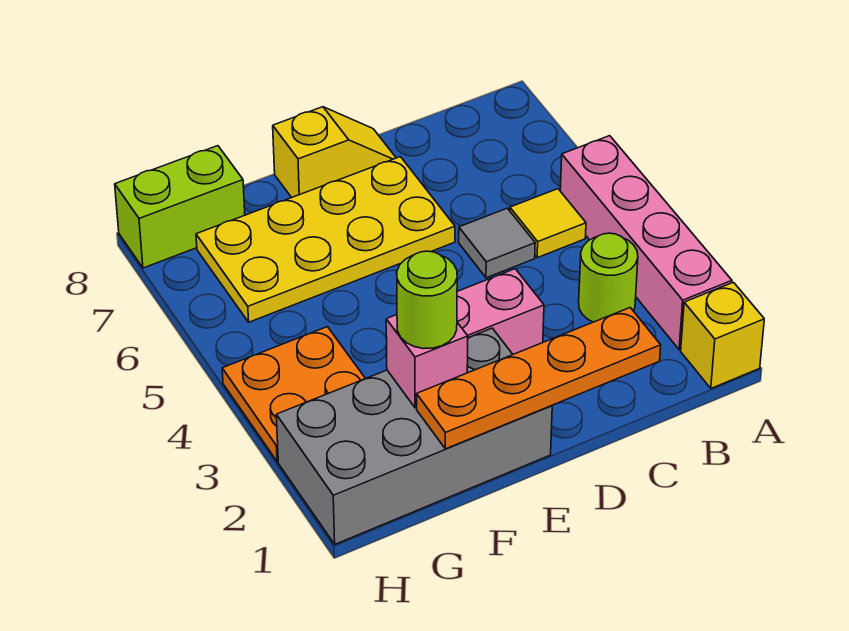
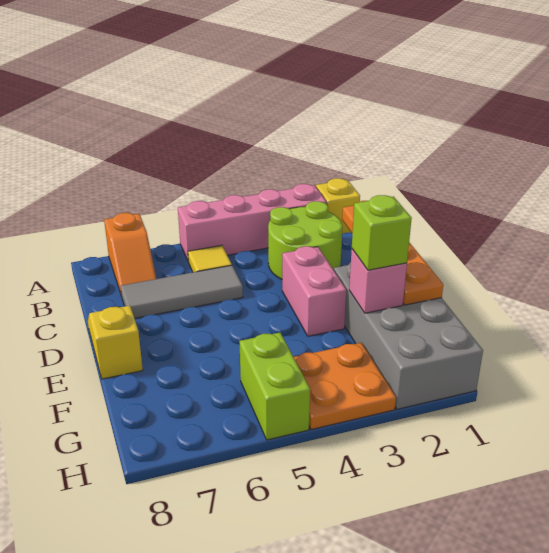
none -> orange 1x2 slope [104,213,156,296]
lime 1x1 round brick [579,233,638,322] -> lime 2x2 round brick [268,201,343,279]
grey 1x1 tile [459,208,535,278] -> grey 1x3 tile [121,265,243,318]
yellow 2x4 plate [196,157,455,322] -> none
lime 1x1 round brick [397,251,457,349] -> lime 1x1 brick [352,195,412,270]
lime 1x2 brick [115,146,245,268] -> lime 1x2 brick moved to [239,333,310,440]

